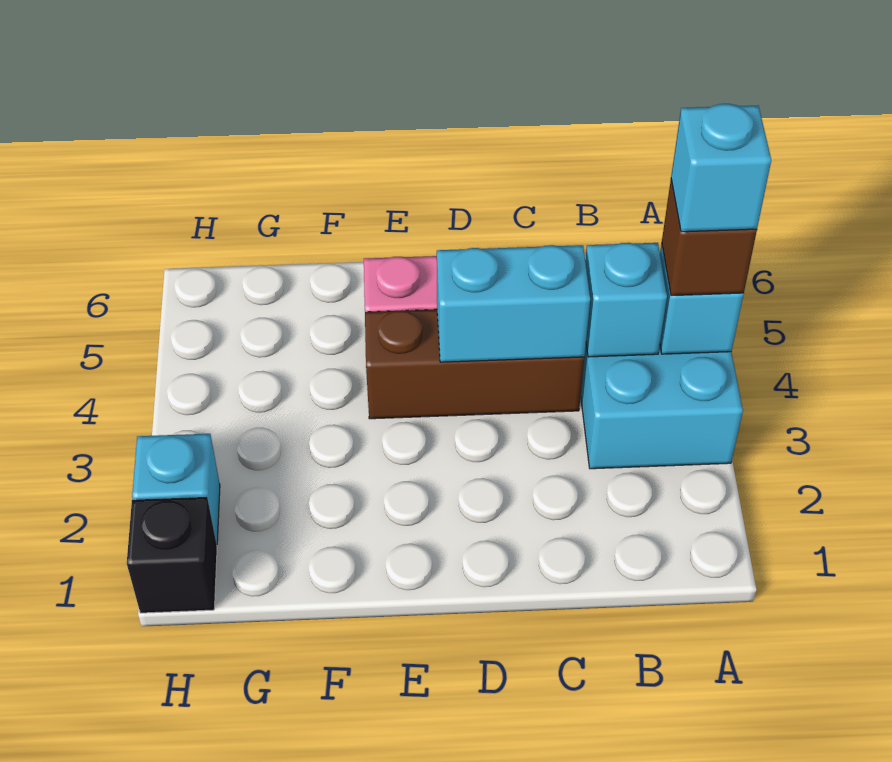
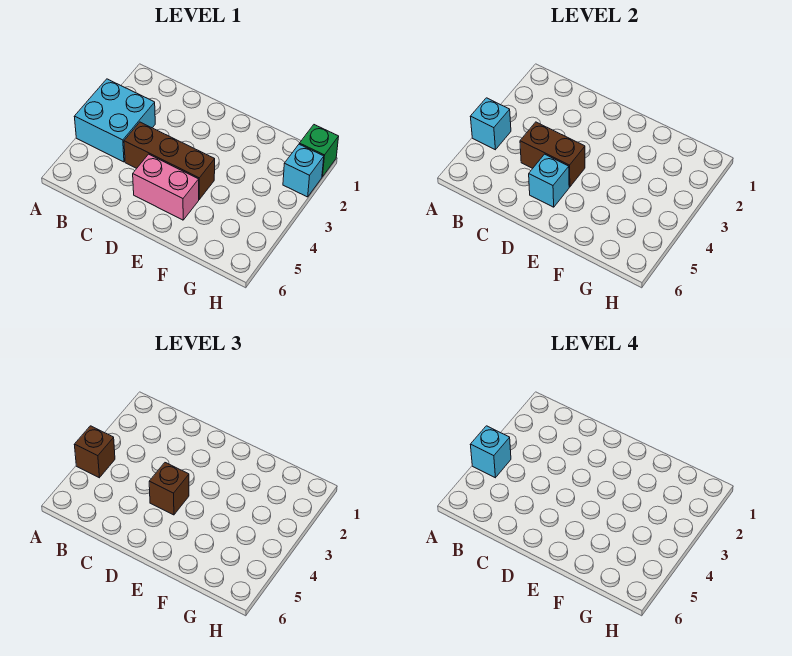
cyan 1x1 brick [585,243,667,357] -> cyan 1x1 brick moved to [529,154,569,207]
cyan 1x2 brick [437,245,590,362] -> brown 1x2 brick [520,122,585,187]
none -> brown 1x1 brick [149,463,189,515]
black 1x1 brick [127,497,217,613] -> green 1x1 brick [300,125,339,177]

